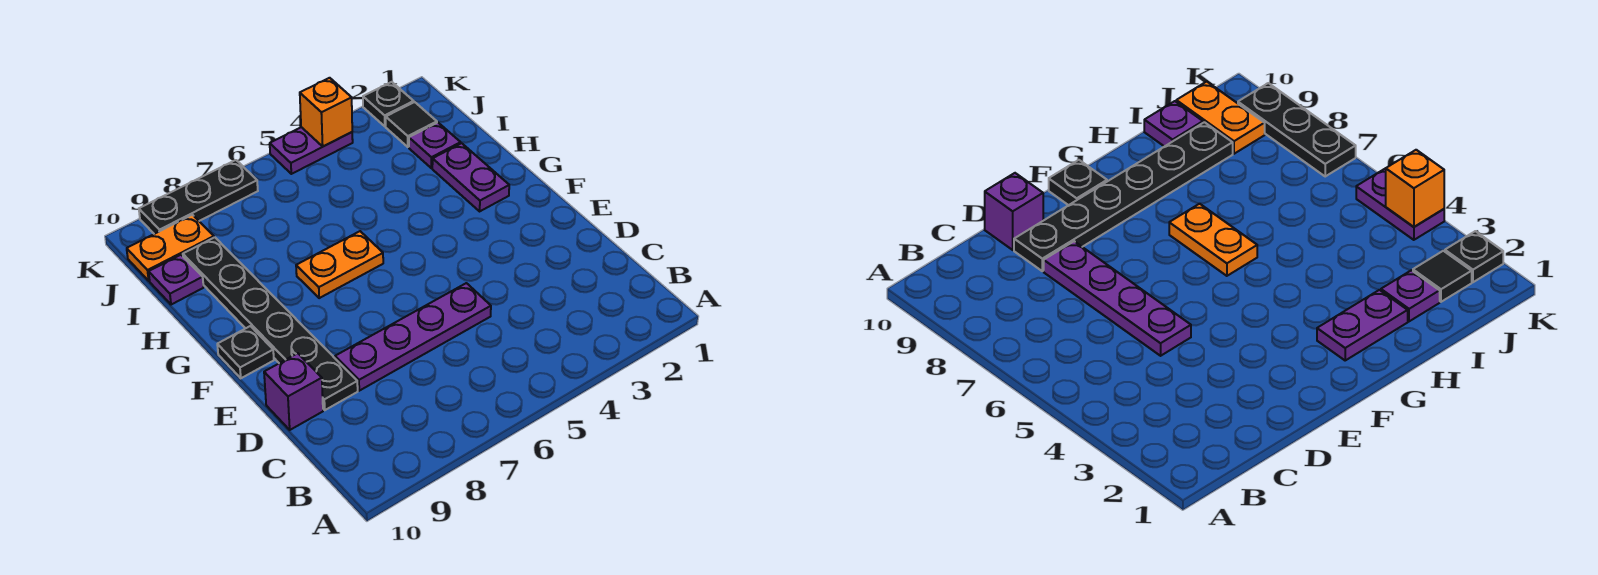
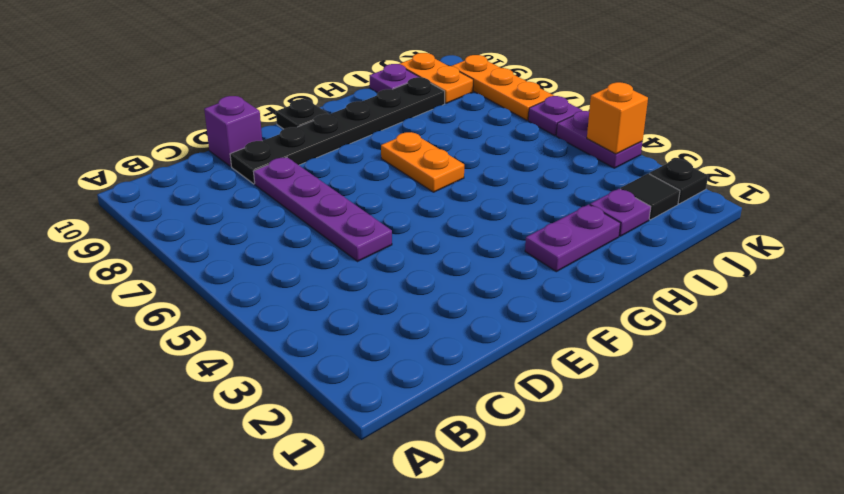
none -> purple 1x1 plate [528,96,582,136]
black 1x3 plate [139,160,258,234] -> orange 1x3 plate [452,55,554,120]

